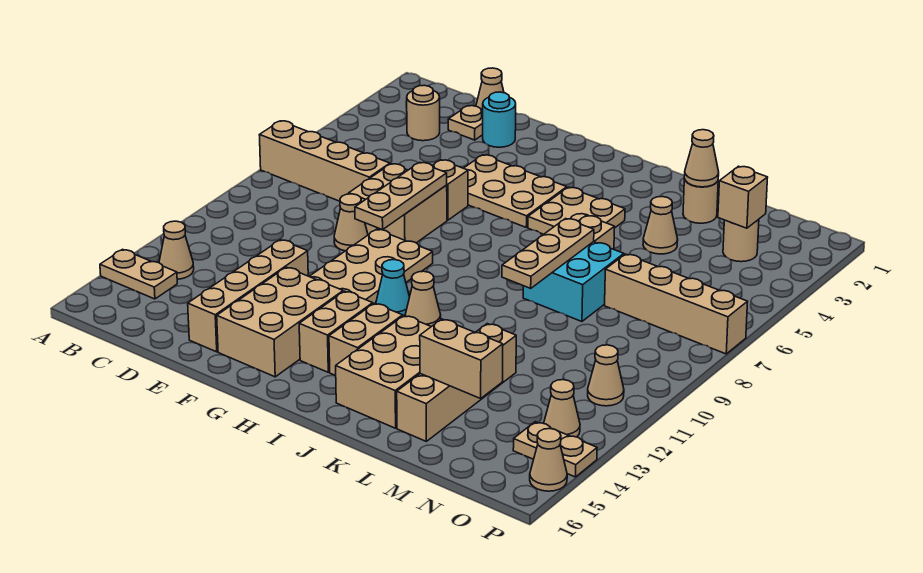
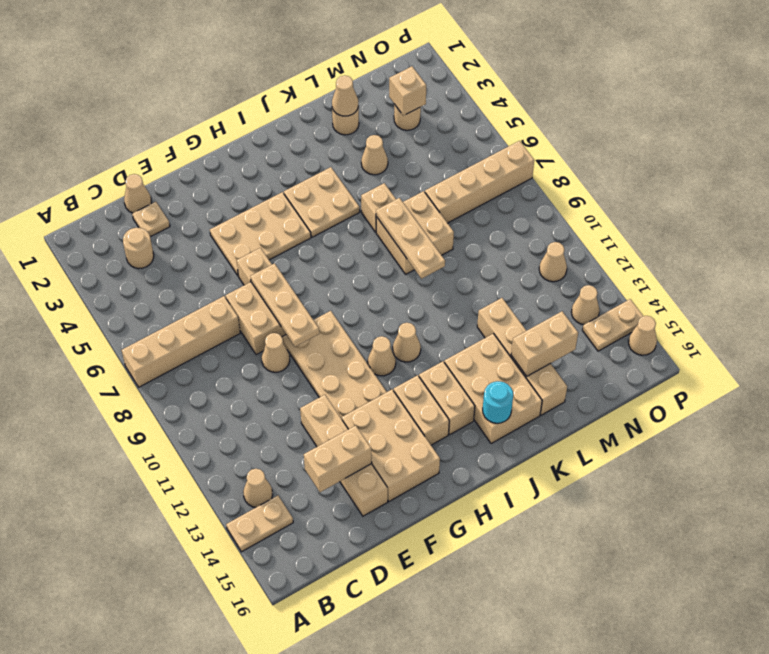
none -> tan 1x2 brick [304,426,372,492]
cyan 1x1 round brick [483,92,516,147] -> cyan 1x1 round brick moved to [483,381,513,423]
cyan 1x1 cone [376,260,410,316] -> tan 1x1 cone [368,336,396,376]
cyan 2x2 brick [523,242,624,322] -> tan 2x2 brick [376,191,454,274]

